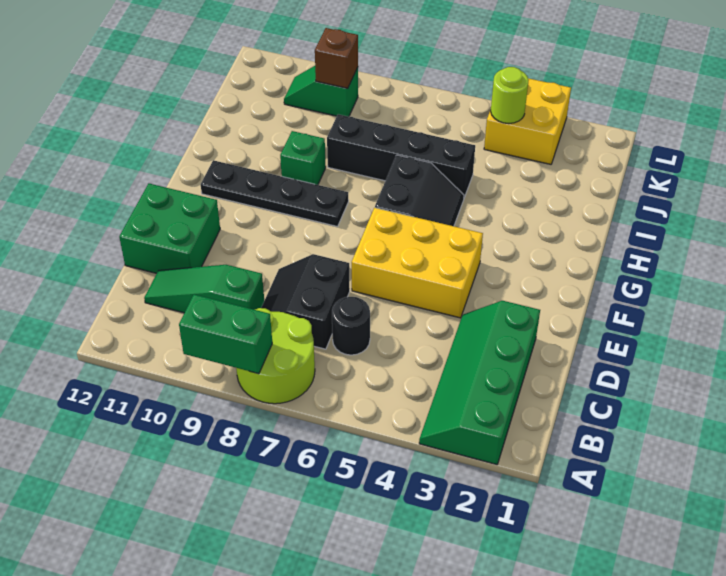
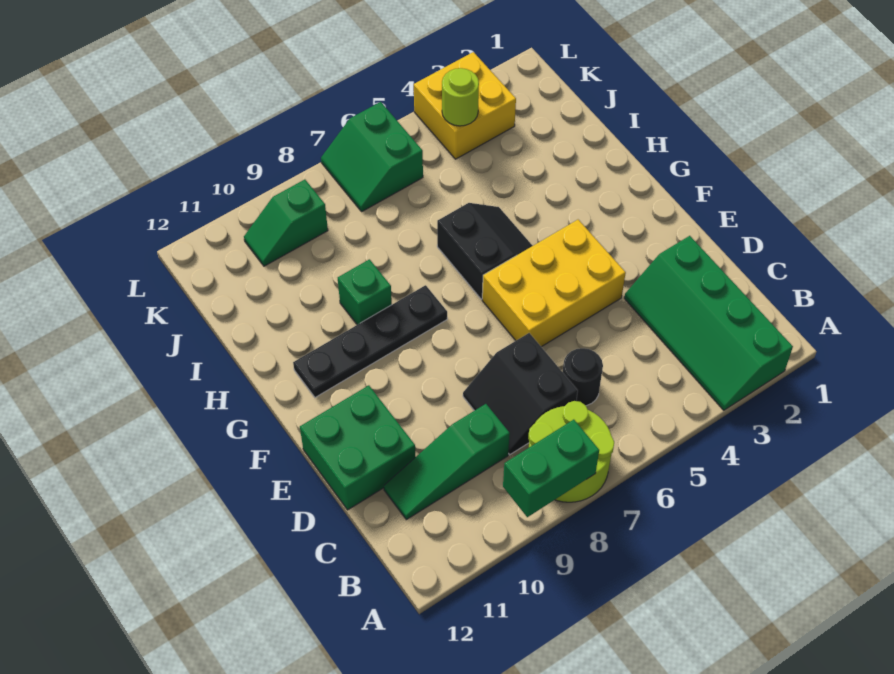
black 1x4 brick [327,114,475,198] -> none
none -> green 2x2 slope [321,102,423,211]
brown 1x1 brick [315,28,358,88] -> none

